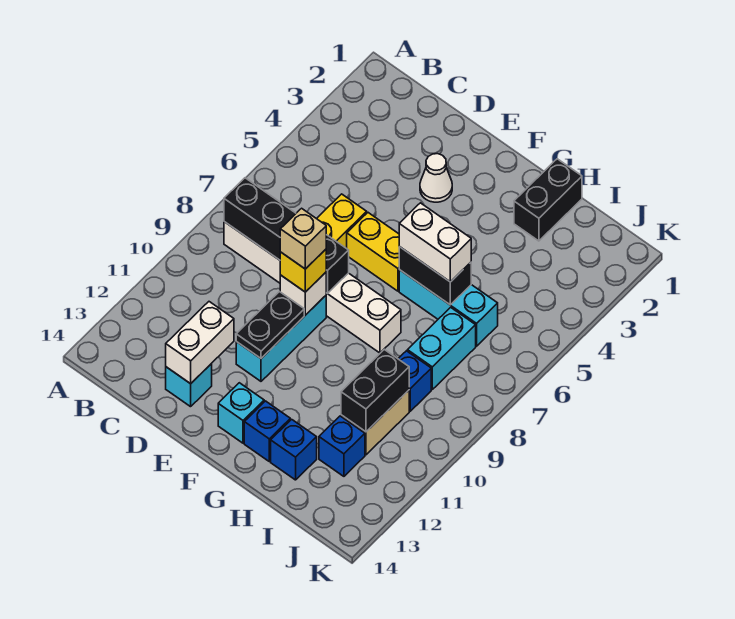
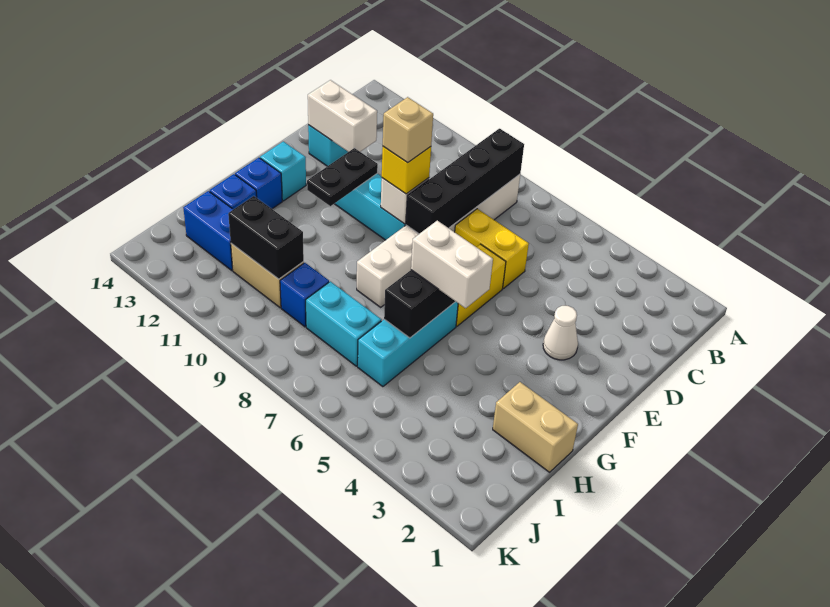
black 1x2 plate [236,292,304,358] -> black 1x2 plate turned to [307,148,378,206]
white 1x2 brick [399,203,471,282] -> white 1x2 brick turned to [411,221,493,308]
black 1x2 brick [514,159,582,241] -> tan 1x2 brick [493,382,578,472]
blue 1x1 brick [319,416,365,476] -> blue 1x2 brick [183,191,233,270]

